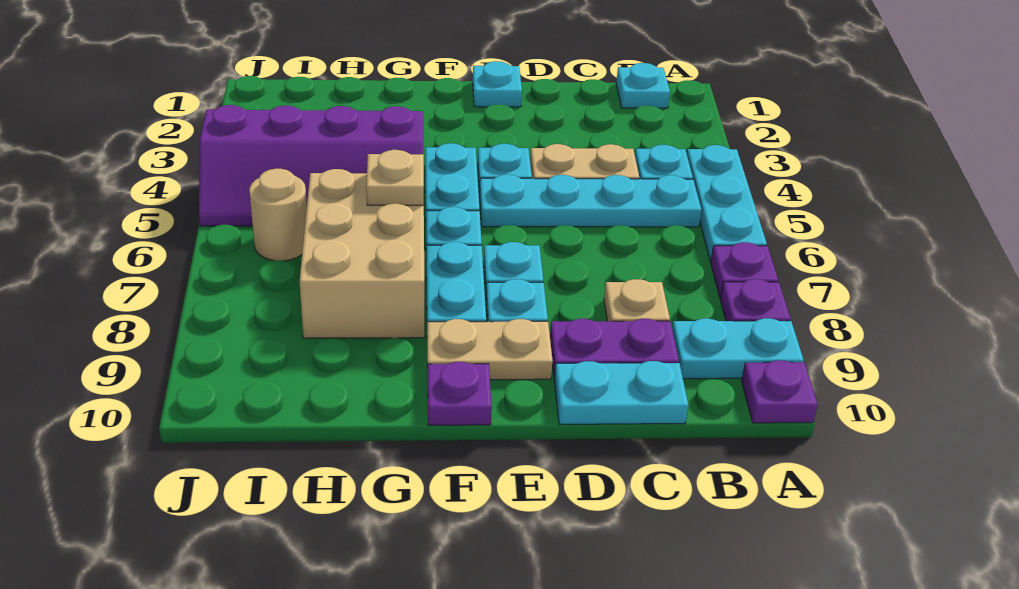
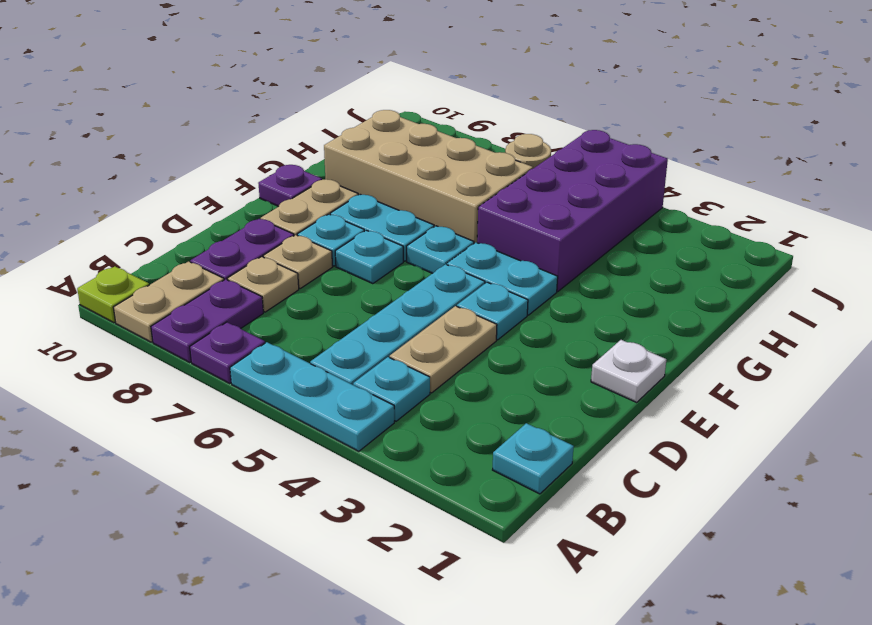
purple 1x1 plate [720,279,791,321] -> purple 1x2 plate [151,279,263,362]
cyan 1x2 plate [672,318,804,379] -> tan 1x2 plate [113,262,224,342]
purple 1x1 plate [742,360,818,423] -> lime 1x1 plate [77,266,149,323]
cyan 1x2 plate [554,361,689,424] -> none
cyan 1x1 plate [473,61,522,107] -> white 1x1 plate [591,340,666,402]
purple 2x4 slope [199,105,423,226] -> purple 2x4 brick [477,130,668,291]
tan 2x3 brick [300,169,424,338] -> tan 2x4 brick [324,110,533,243]
tan 1x1 plate [366,150,424,205] -> tan 1x1 plate moved to [263,235,333,288]

